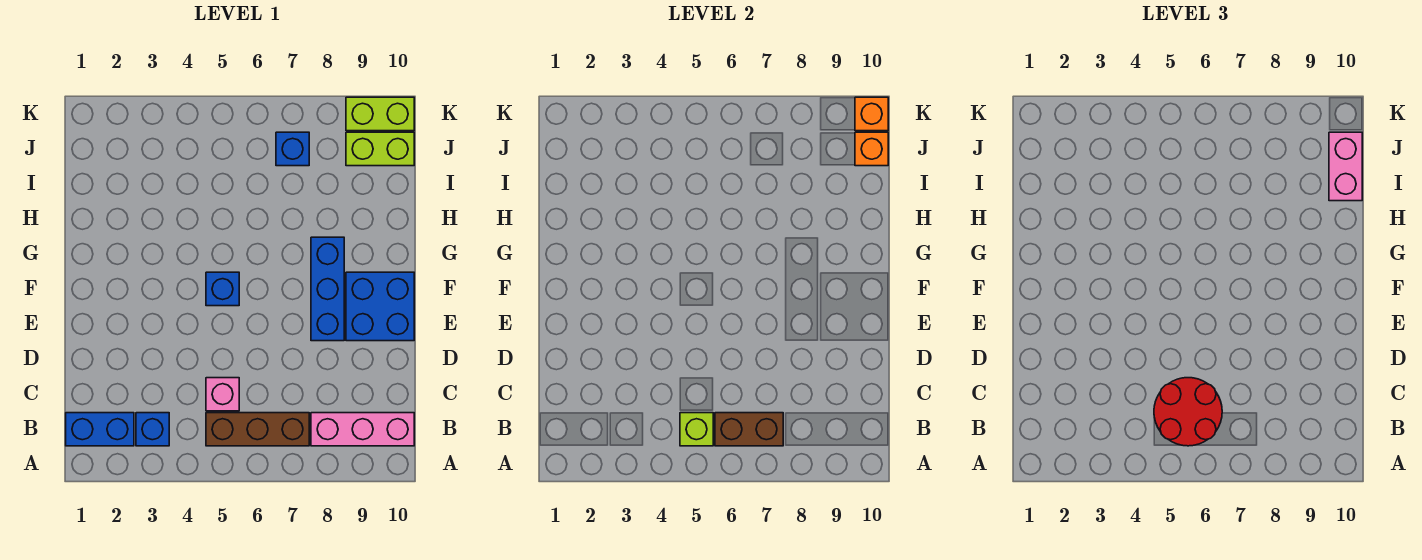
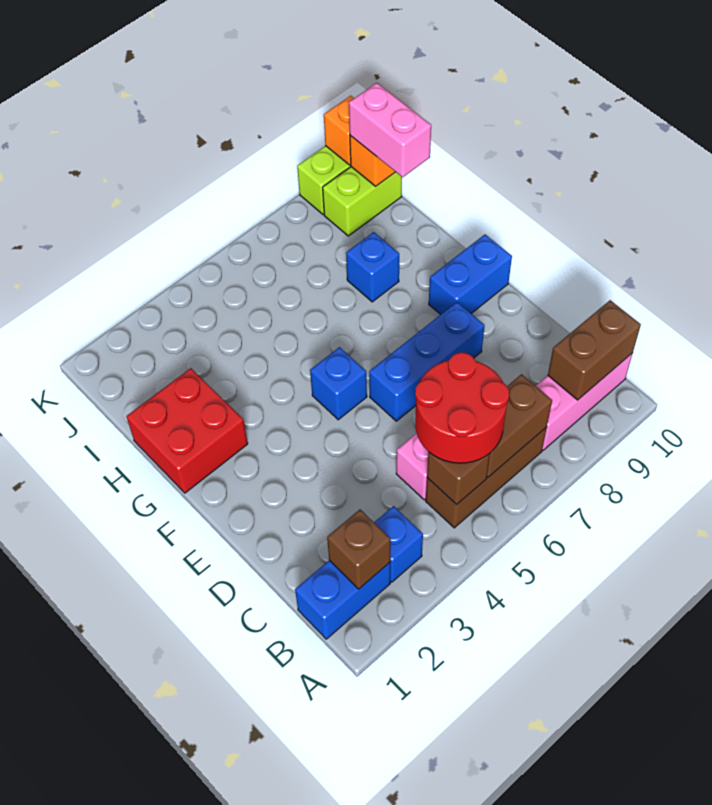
none -> brown 1x1 brick [327,510,391,589]
lime 1x1 brick [680,413,713,446] -> brown 1x1 brick [427,452,490,505]
none -> brown 1x2 brick [548,300,641,400]
blue 1x3 brick [311,237,344,341] -> blue 1x3 brick turned to [369,302,485,421]
blue 2x2 brick [346,272,414,341] -> blue 1x2 brick [429,235,512,315]
none -> red 2x2 brick [126,368,248,493]
blue 1x1 brick [276,132,309,166] -> blue 1x1 brick moved to [346,232,399,302]

